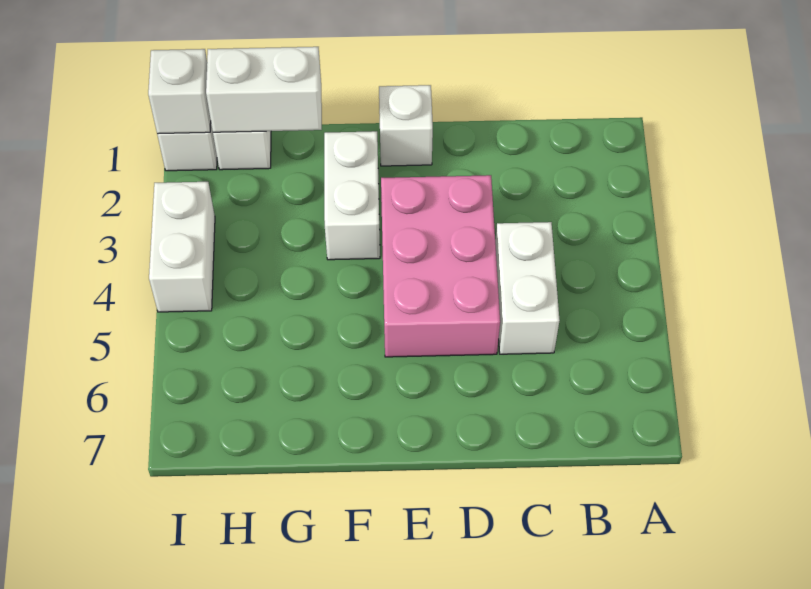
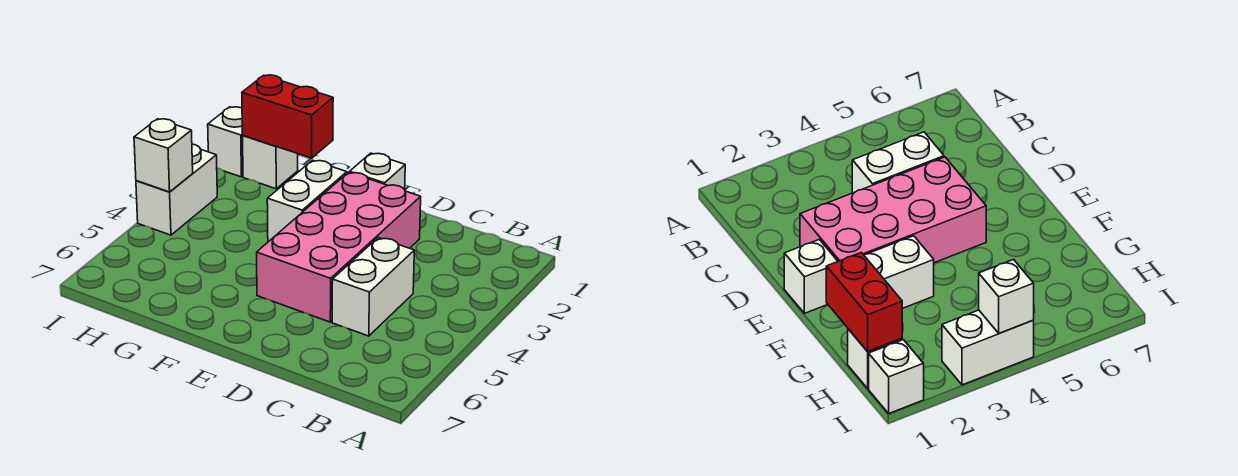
pink 2x3 brick [381,175,500,357] -> pink 2x4 brick [257,172,421,322]
white 1x2 brick [206,47,322,132] -> red 1x2 brick [242,75,333,158]
white 1x1 brick [148,49,211,134] -> white 1x1 brick moved to [134,119,193,192]

